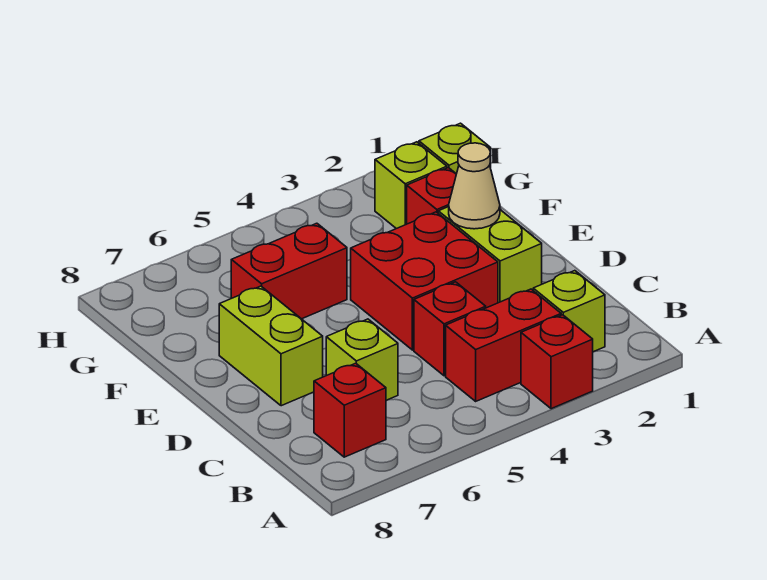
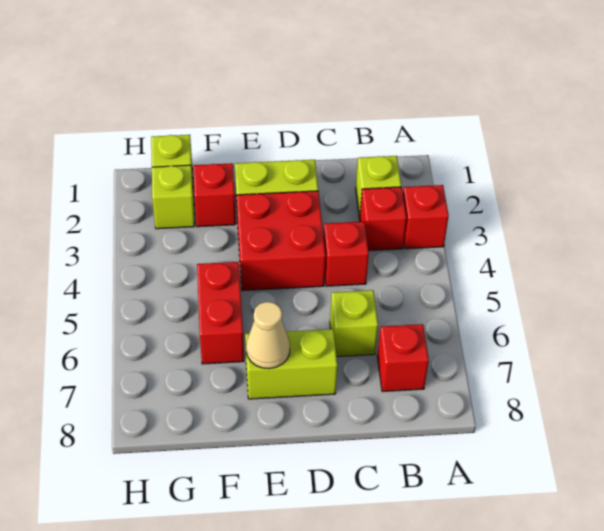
red 1x2 brick [446,289,561,401] -> red 1x1 brick [360,187,407,251]
tan 1x1 cone [449,143,500,229] -> tan 1x1 cone moved to [246,302,290,369]

